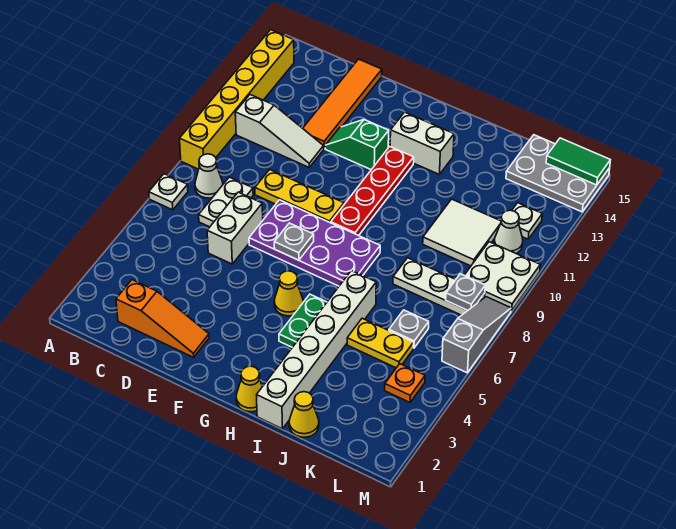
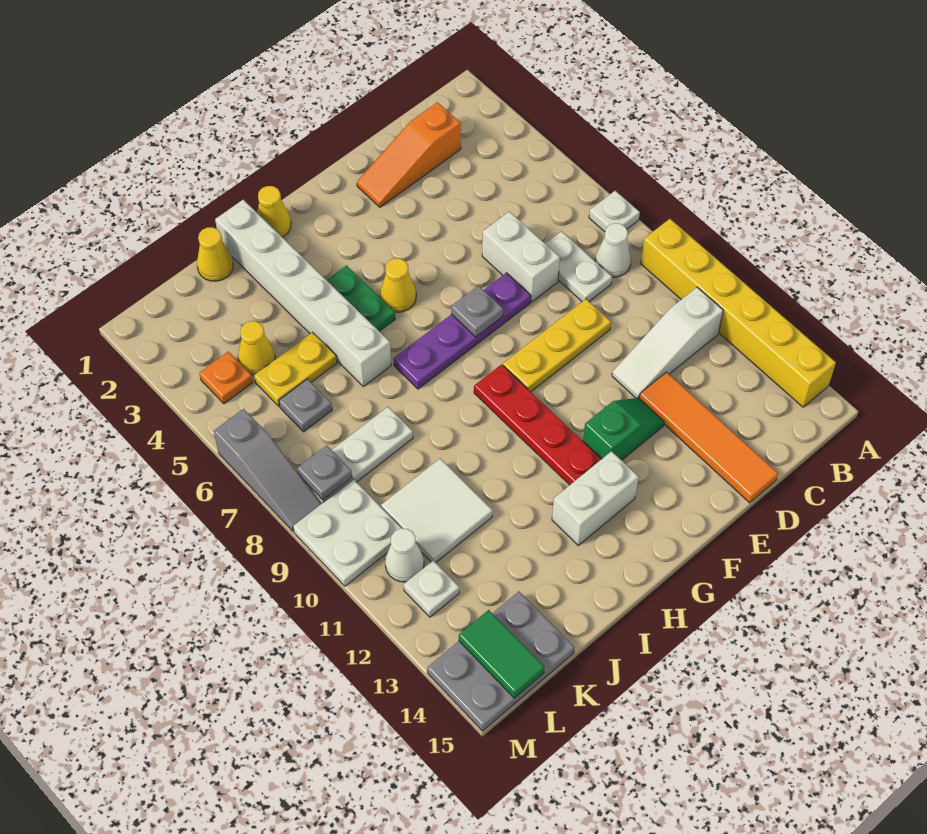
purple 2x4 plate [249,200,380,286] -> purple 1x4 plate [393,273,531,389]
none -> yellow 1x1 cone [238,321,275,375]
green 1x2 tile [546,138,610,185] -> green 1x2 tile turned to [459,610,544,698]

